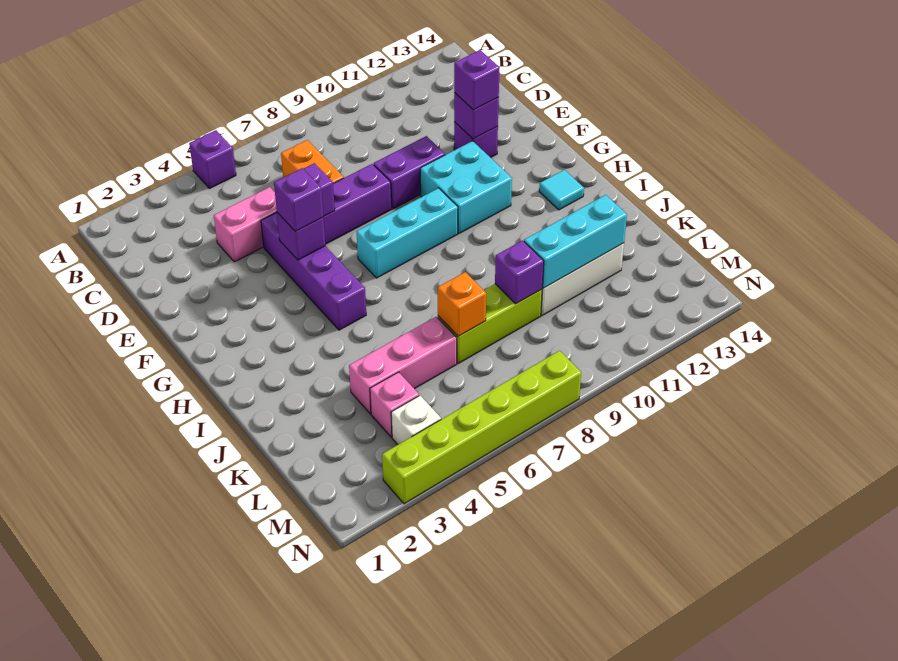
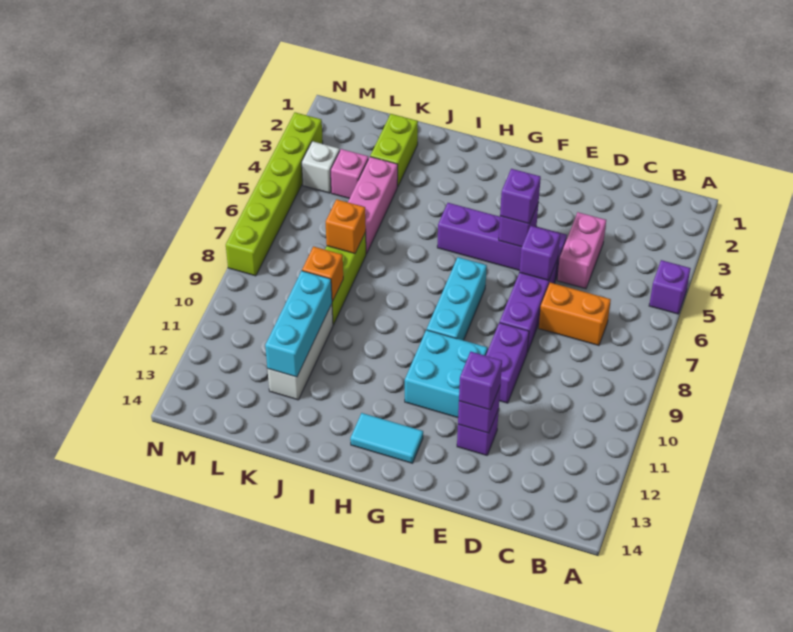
cyan 1x1 tile [539,170,584,210] -> cyan 1x2 tile [350,413,423,463]
none -> lime 1x2 brick [370,114,418,187]
purple 1x1 brick [495,240,544,304] -> orange 1x1 brick [302,247,343,302]

